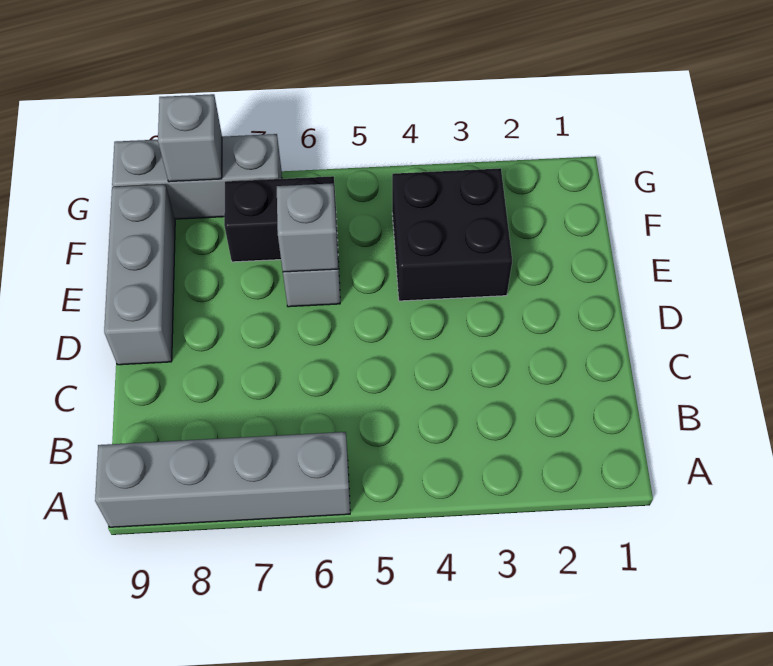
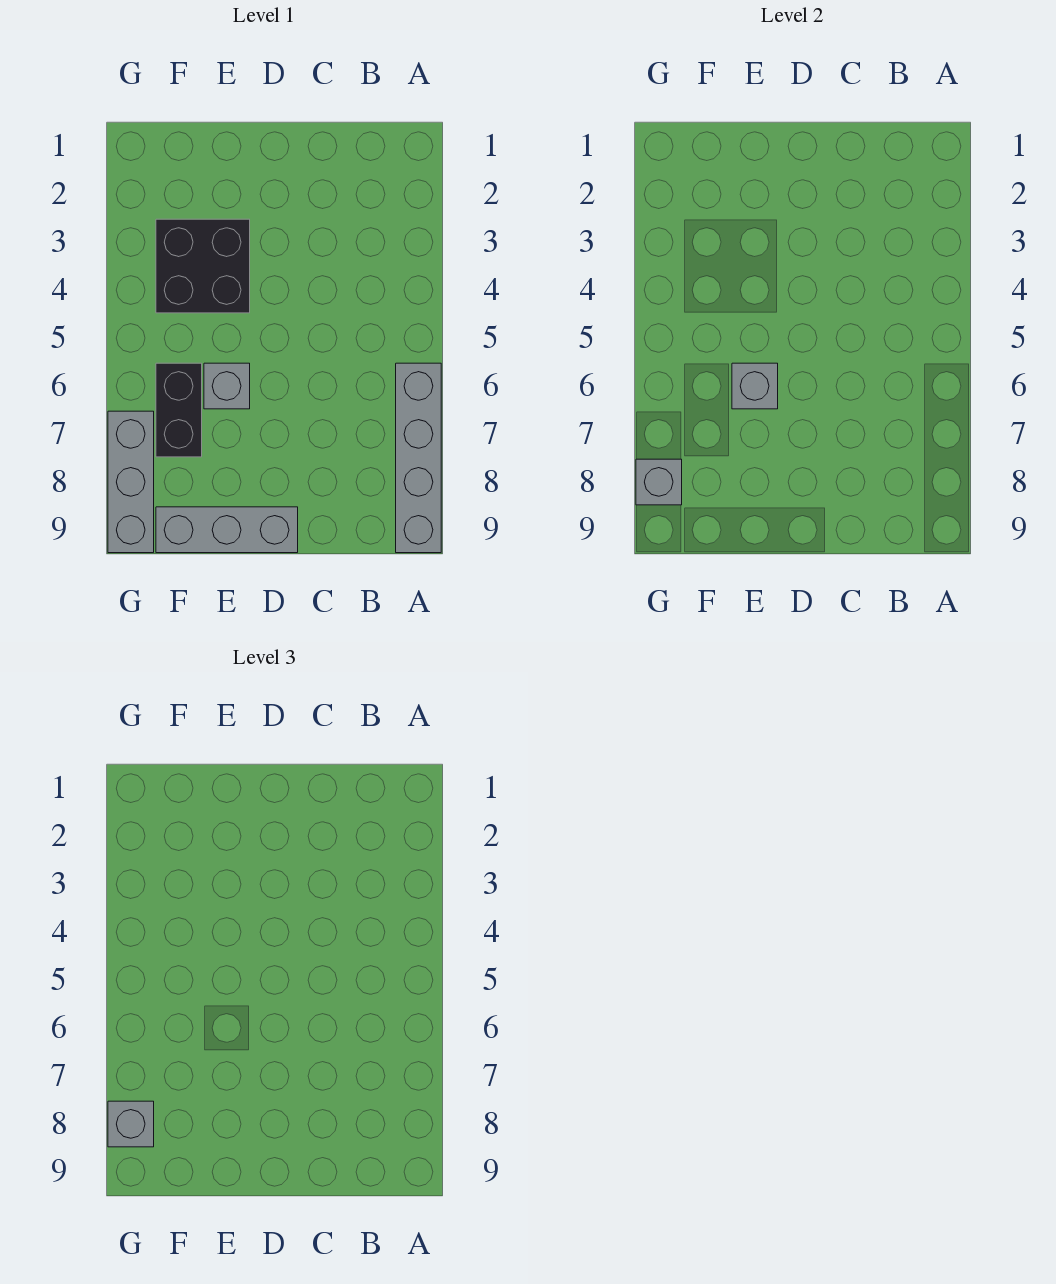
none -> grey 1x1 brick [108,1101,154,1147]

